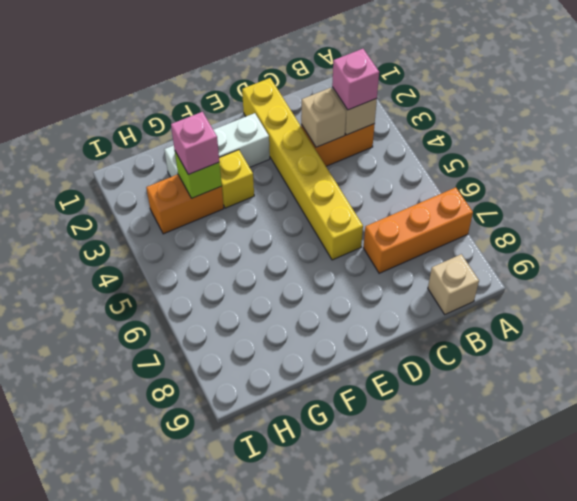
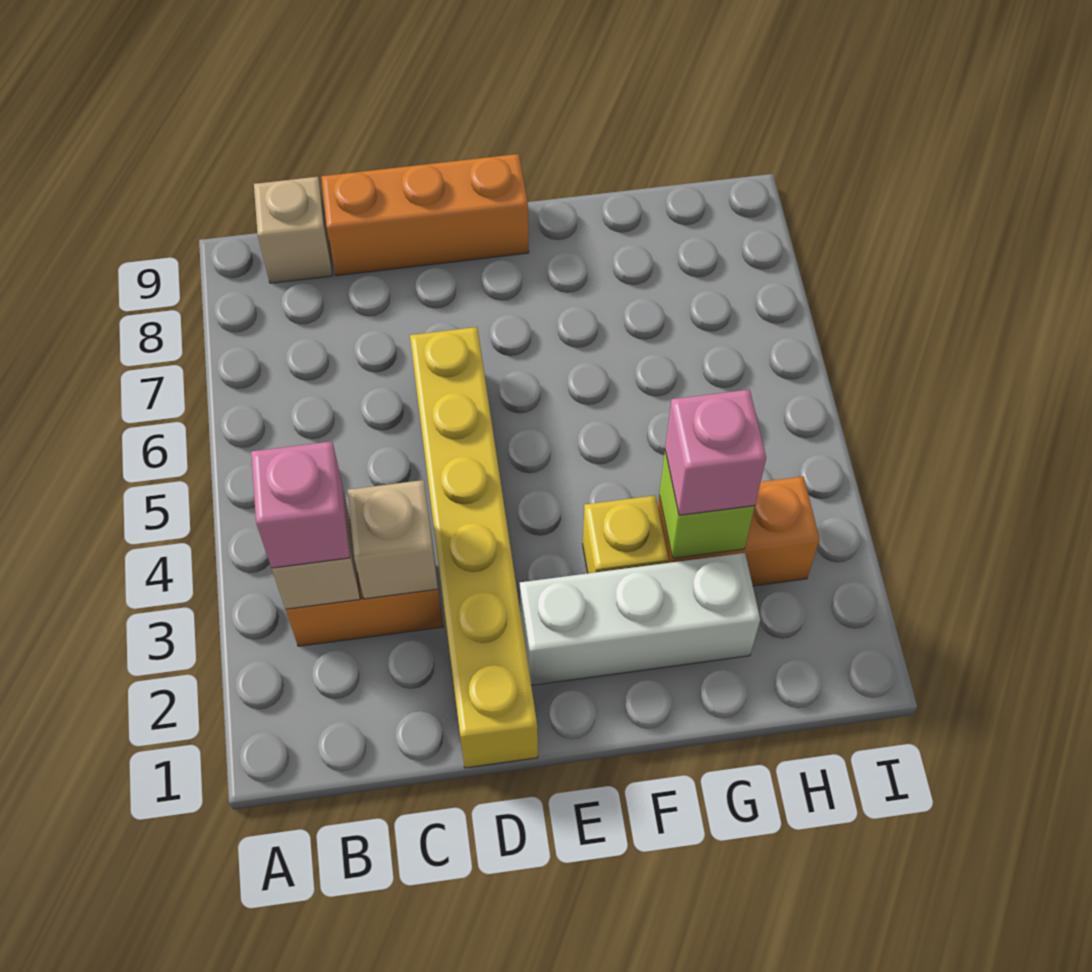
orange 1x3 brick [363,187,473,273] -> orange 1x3 brick moved to [322,154,529,276]

